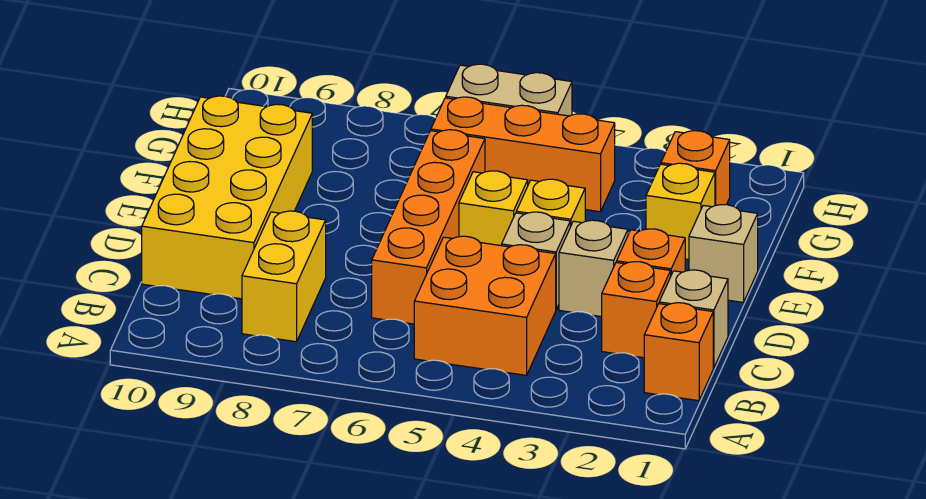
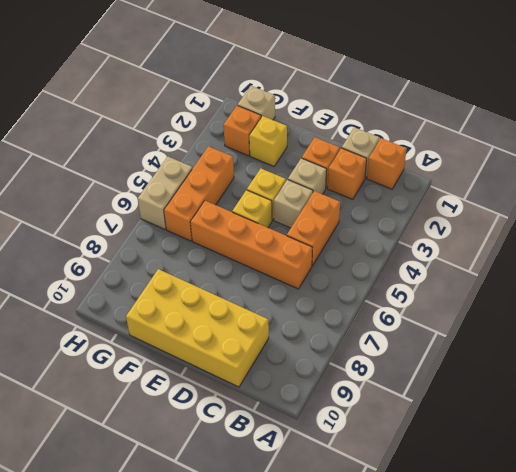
orange 2x2 brick [414,236,556,375] -> orange 1x2 brick [287,191,340,266]
yellow 1x2 brick [242,211,326,342] -> none
tan 1x1 brick [689,205,758,302] -> tan 1x1 brick moved to [238,86,275,120]

